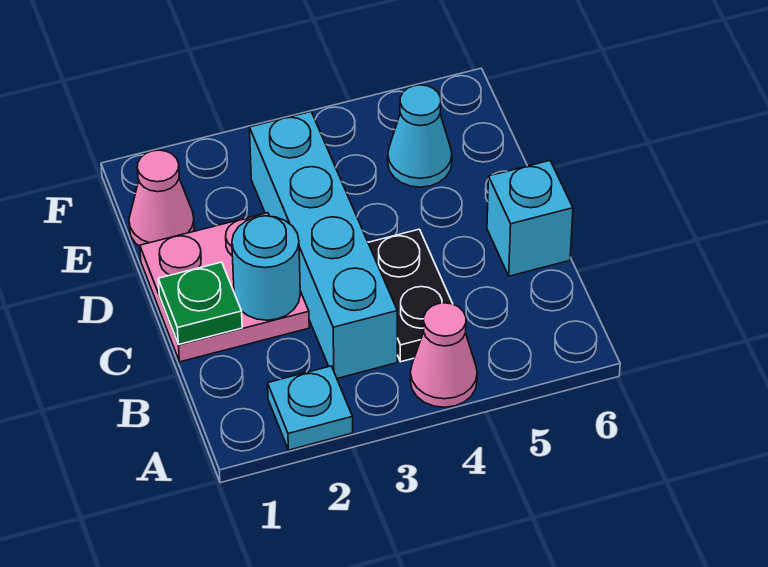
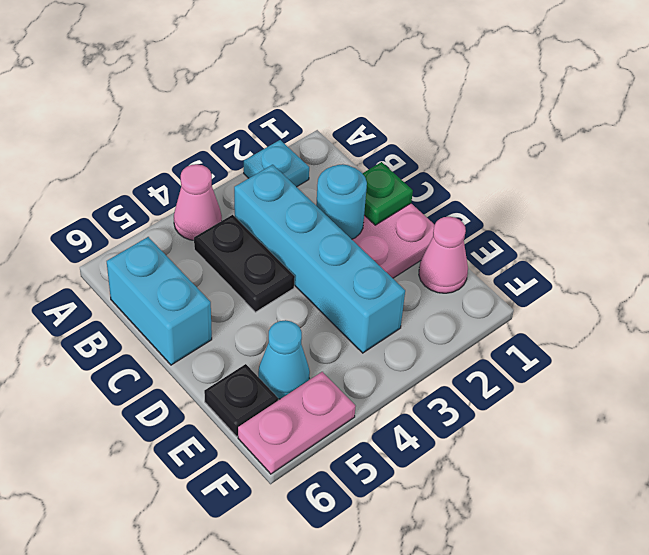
cyan 1x1 brick [487,161,573,276] -> cyan 1x2 brick [107,237,212,365]
none -> black 1x1 plate [204,364,278,436]
none -> pink 1x2 plate [238,372,356,474]

